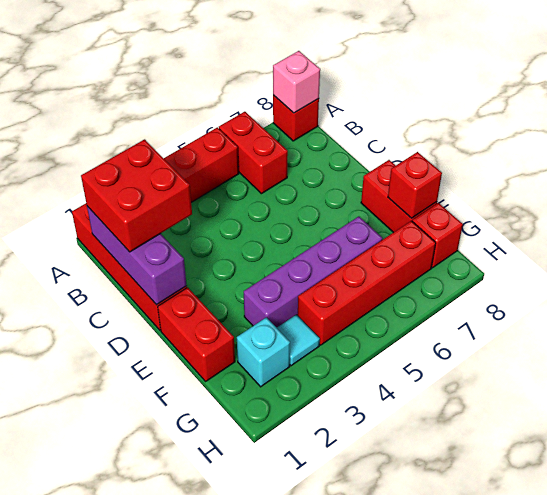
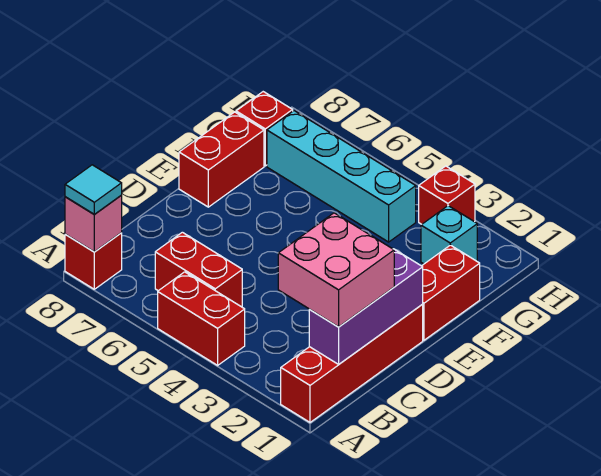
red 1x2 brick [219,112,288,194] -> red 1x2 brick turned to [155,232,242,307]
red 2x2 brick [81,139,192,252] -> pink 2x2 brick [278,213,394,327]
purple 1x4 brick [244,216,382,328] -> none
red 1x1 brick [388,152,442,218] -> red 1x1 brick moved to [419,166,475,224]
cyan 1x1 tile [277,315,320,366] -> cyan 1x1 tile moved to [65,165,122,214]
red 1x4 brick [298,221,436,345] -> cyan 1x4 brick [267,111,416,242]

